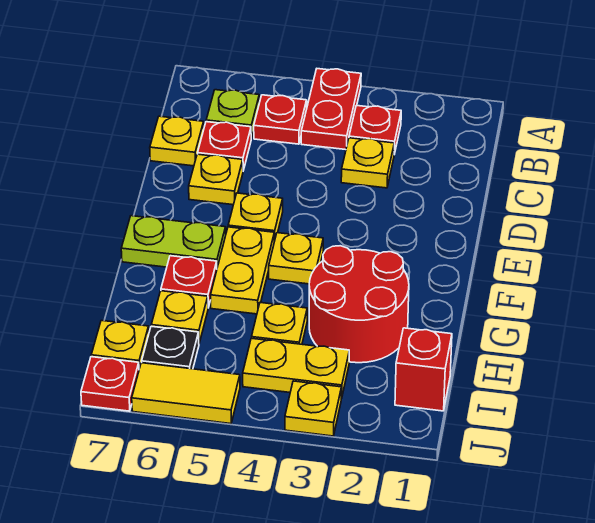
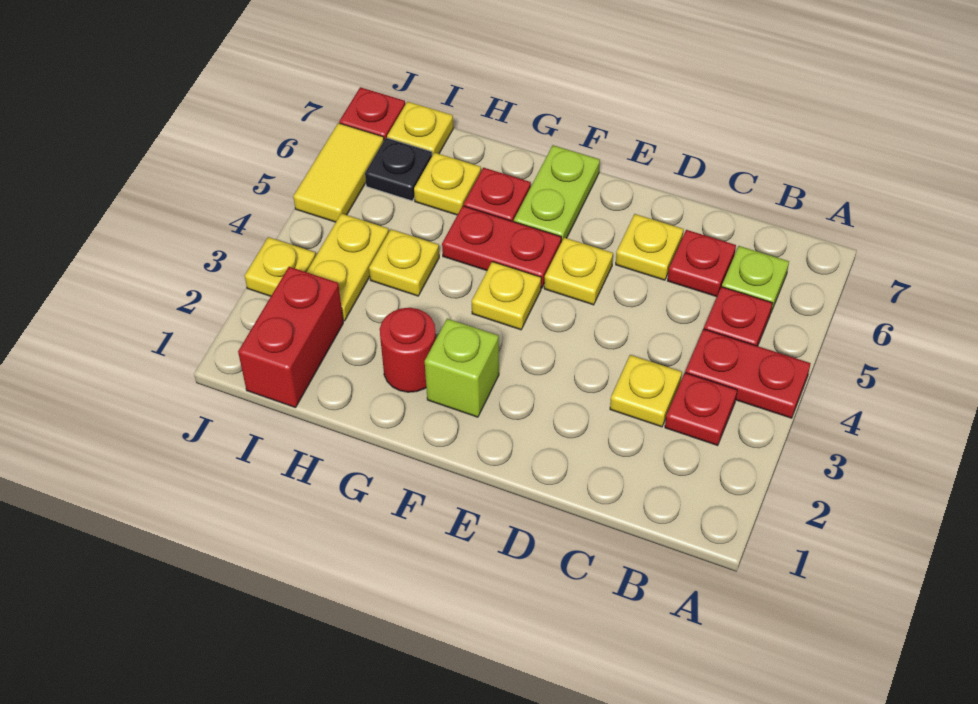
yellow 1x1 plate [150,116,204,166] -> none
none -> lime 1x1 brick [425,319,499,417]
yellow 1x2 plate [211,227,274,314] -> red 1x2 plate [442,206,561,288]
red 2x2 round brick [309,246,409,363] -> red 1x1 round brick [380,308,436,392]
red 1x1 brick [395,328,452,411] -> red 1x2 brick [238,267,343,408]

